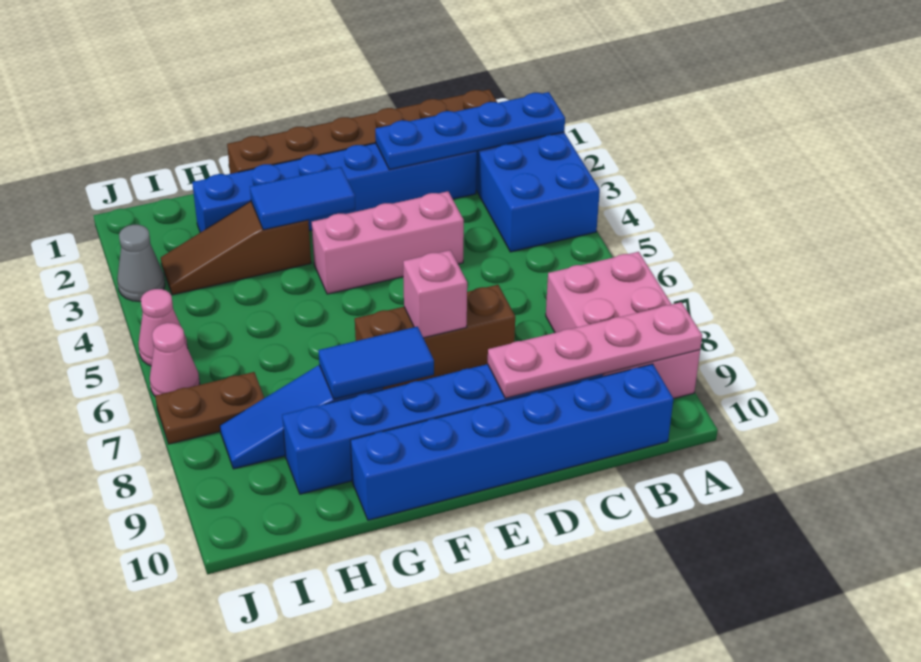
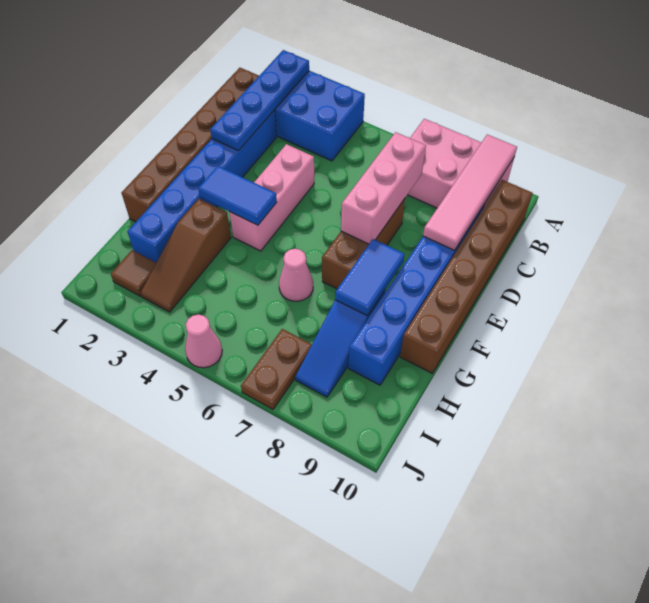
pink 1x4 plate [488,302,702,398] -> pink 1x4 tile [423,134,517,251]
blue 1x6 brick [350,364,674,520] -> brown 1x6 brick [400,180,533,373]
pink 1x1 brick [403,250,467,338] -> pink 1x3 brick [341,132,426,244]
blue 1x2 tile [250,167,355,230] -> blue 1x2 tile turned to [198,166,277,225]
none -> brown 1x1 tile [111,250,156,296]
grey 1x1 cone [117,225,165,302] -> none
pink 1x1 cone [150,323,200,396] -> pink 1x1 cone moved to [279,249,313,301]

